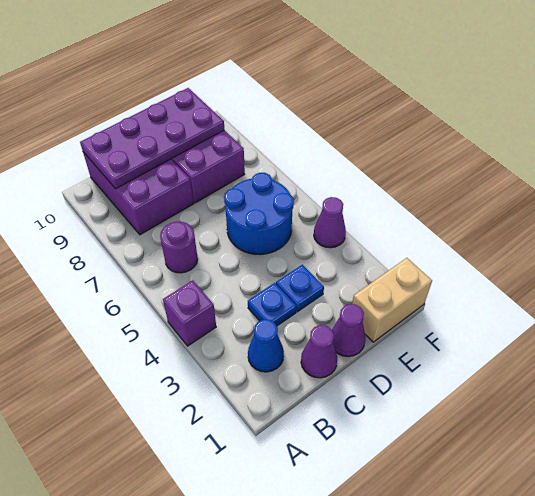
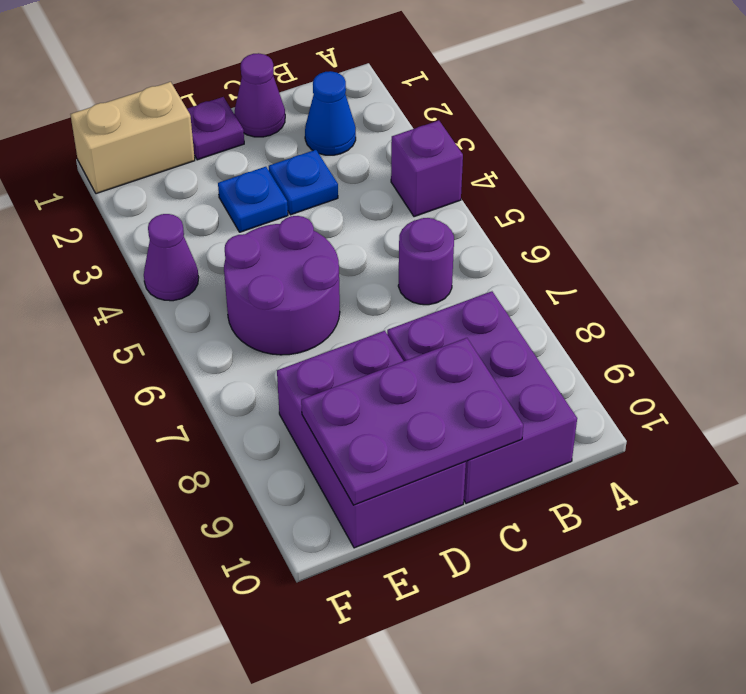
purple 2x4 plate [80,88,224,189] -> purple 2x3 plate [301,338,523,505]
purple 1x1 cone [332,304,365,357] -> purple 1x1 plate [187,97,244,160]
blue 2x2 round brick [224,172,294,255] -> purple 2x2 round brick [224,216,340,355]

